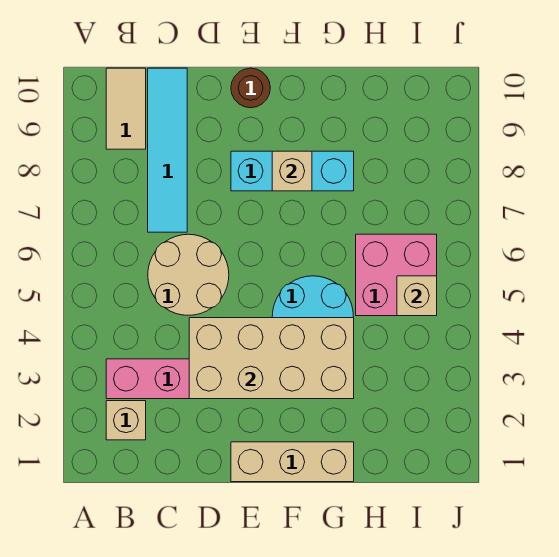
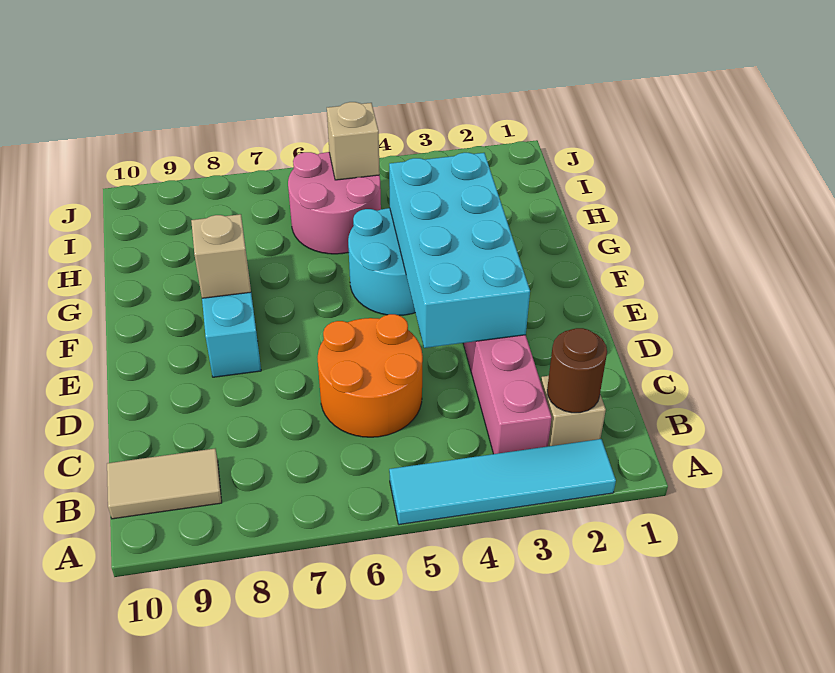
tan 2x2 round brick [148,234,229,315] -> orange 2x2 round brick [318,314,423,437]
cyan 1x4 tile [148,68,187,232] -> cyan 1x4 tile moved to [389,439,616,525]
tan 2x4 brick [189,318,354,399] -> cyan 2x4 brick [389,153,530,348]
tan 1x3 brick [231,442,354,482] -> none
brown 1x1 round brick [231,68,270,108] -> brown 1x1 round brick moved to [547,328,607,413]
pink 2x2 brick [356,234,437,316] -> pink 2x2 round brick [288,152,381,254]

